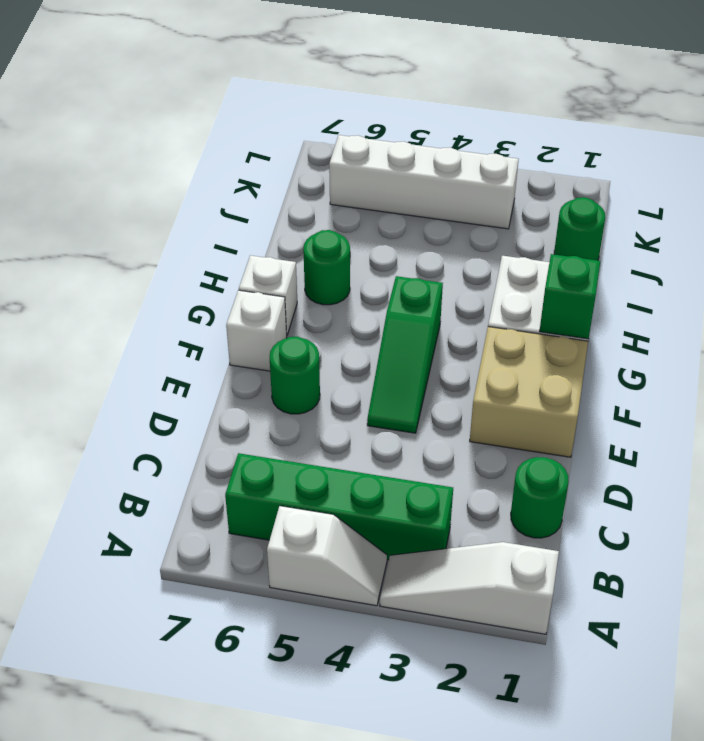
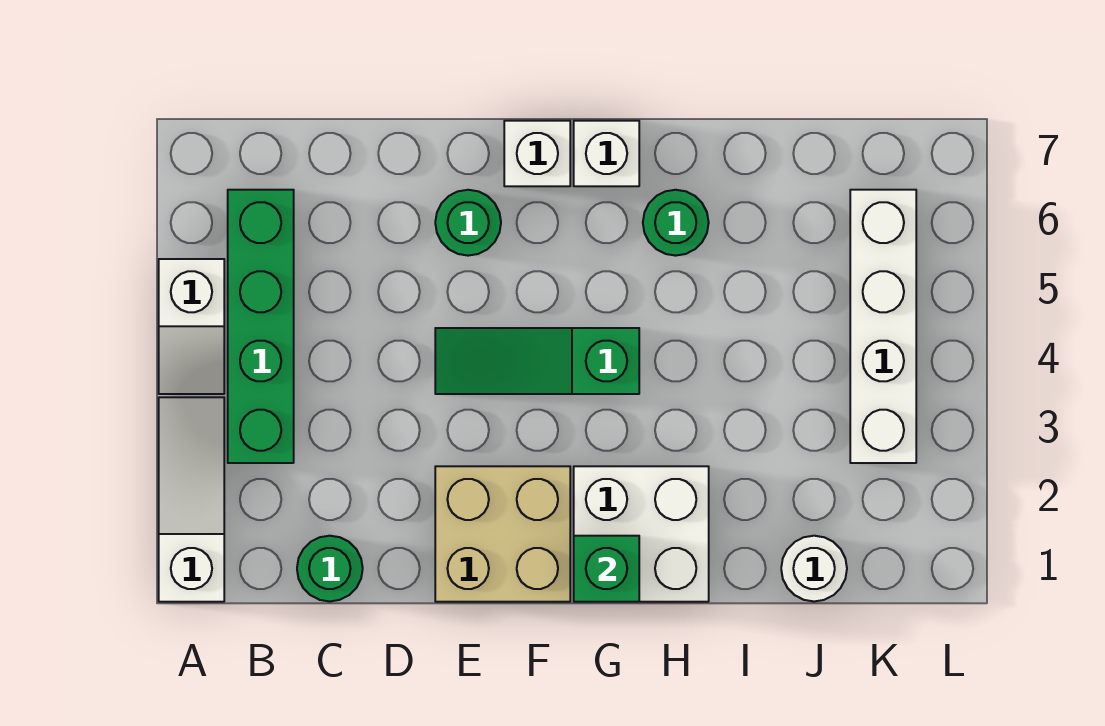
green 1x1 round brick [554,197,605,261] -> white 1x1 round brick [781,536,847,601]

